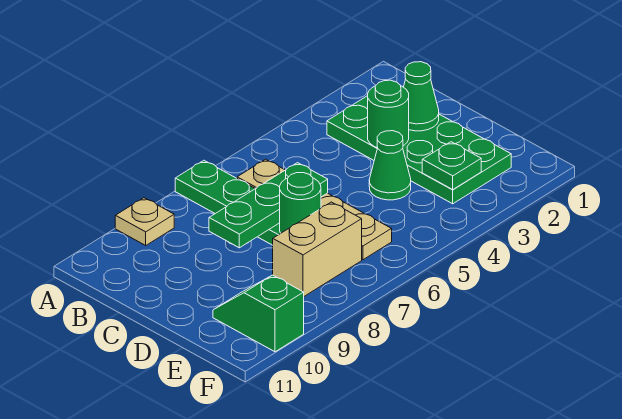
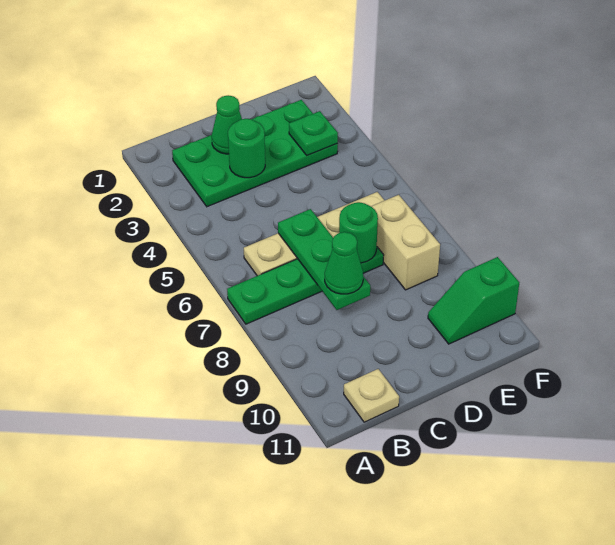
tan 1x1 plate [115,198,174,245] -> tan 1x1 plate moved to [344,369,399,422]
green 1x1 cone [369,131,411,200] -> green 1x1 cone moved to [325,232,363,294]

